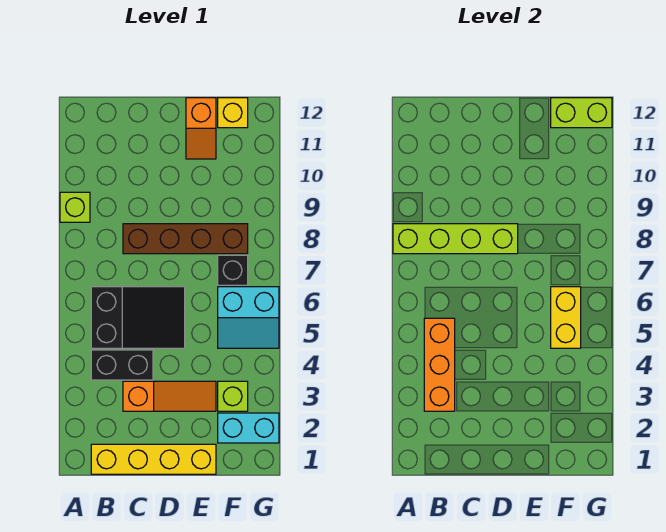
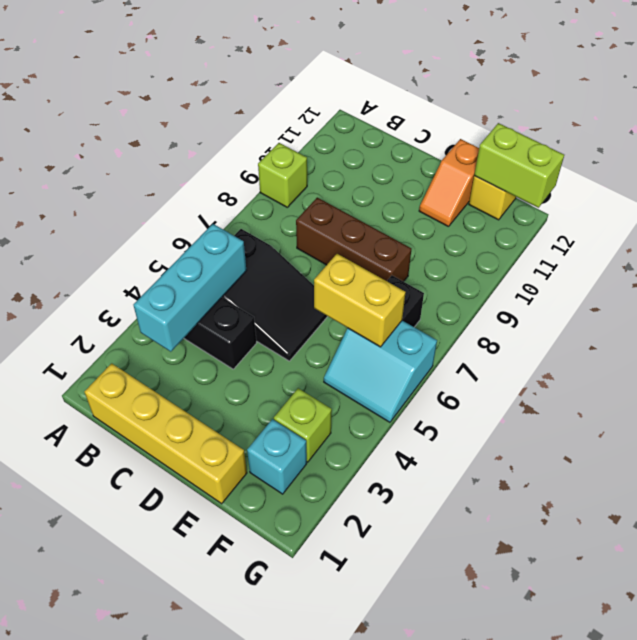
lime 1x4 brick [393,224,518,254] -> none
orange 1x3 brick [424,318,455,411] -> cyan 1x3 brick [133,224,246,352]
orange 1x3 slope [123,381,216,411] -> none
brown 1x4 brick [123,224,248,254] -> brown 1x3 brick [296,198,411,282]
cyan 1x2 brick [218,413,279,443] -> cyan 1x1 brick [247,419,307,494]
yellow 1x2 brick [551,287,581,348] -> yellow 1x2 brick turned to [314,254,406,347]

